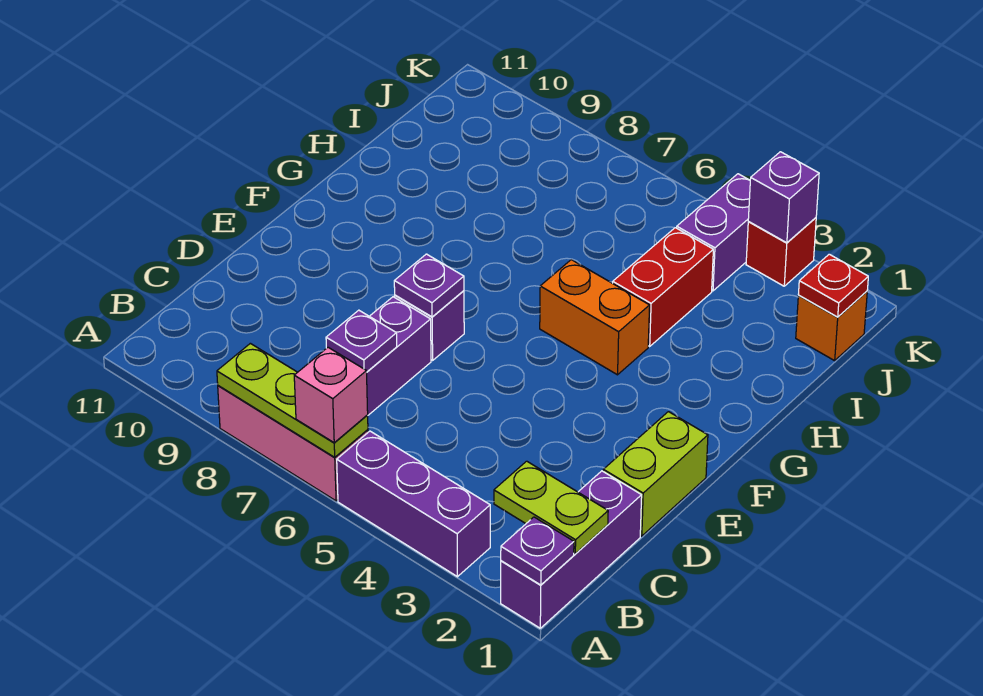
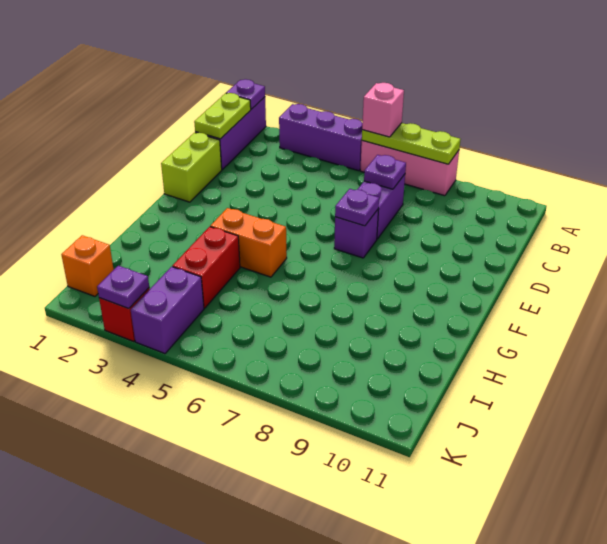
lime 1x2 plate [494,461,608,554] -> lime 1x2 plate turned to [194,93,251,139]
red 1x1 plate [798,254,868,317] -> none
purple 1x1 brick [748,152,819,243] -> purple 1x1 plate [97,266,149,308]

